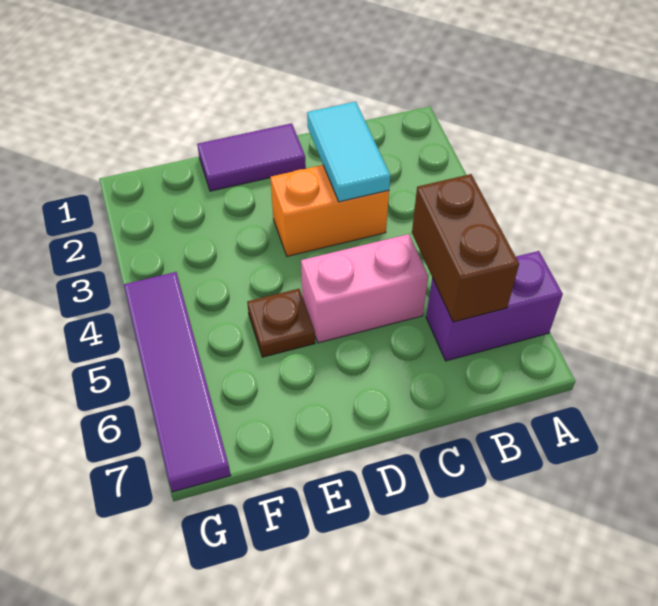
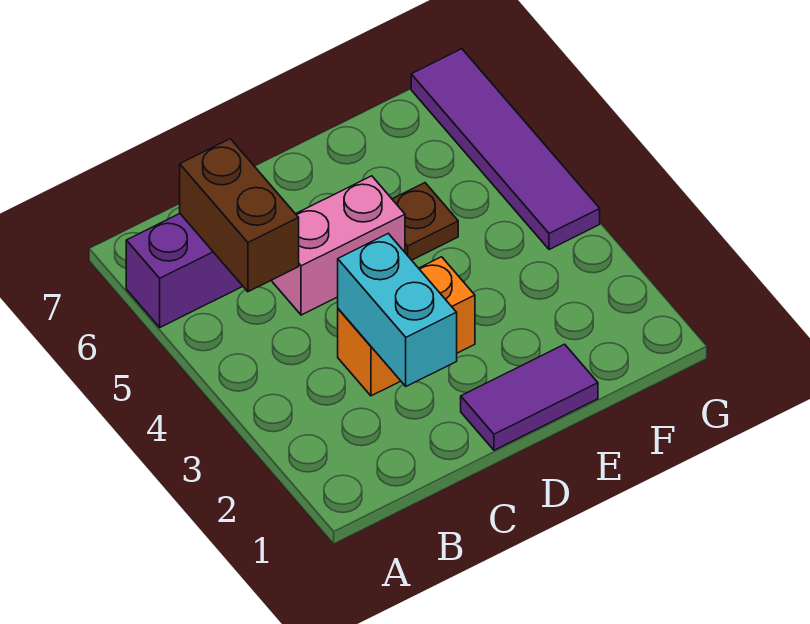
cyan 1x2 tile [307,102,390,202] -> cyan 1x2 brick [338,234,457,386]

